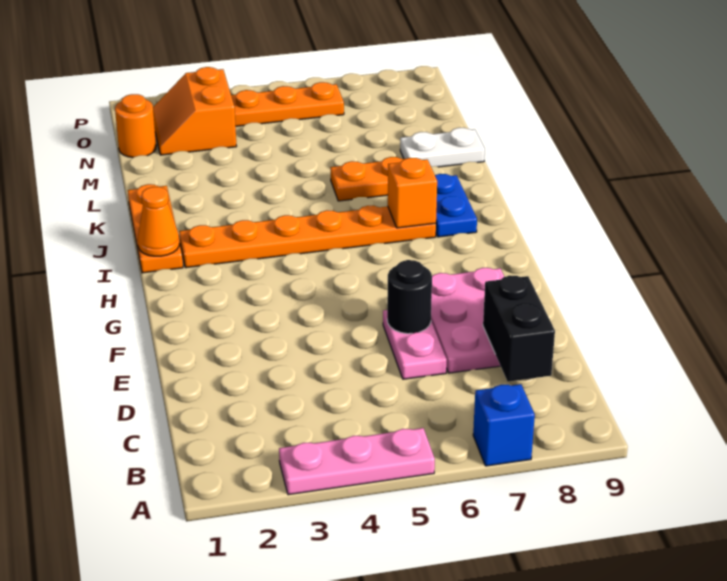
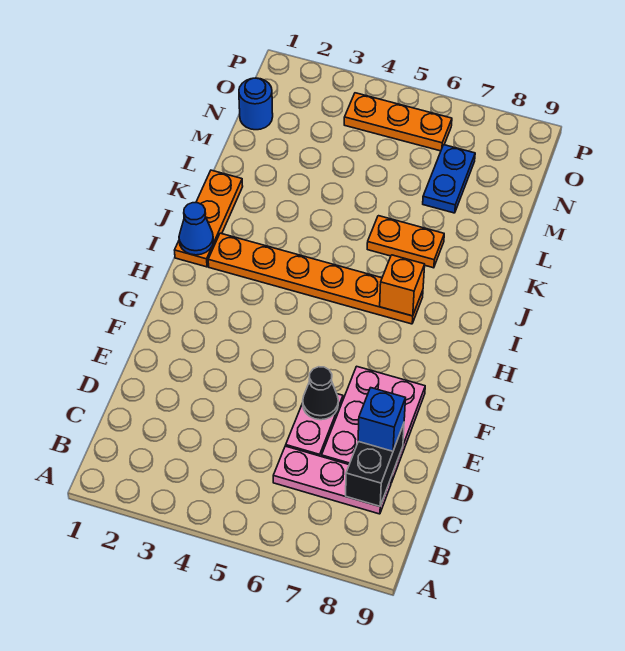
pink 1x3 plate [279,428,435,495] -> pink 1x3 plate moved to [273,446,391,514]
blue 1x1 brick [473,384,535,466] -> blue 1x1 brick moved to [358,388,406,451]
black 1x1 round brick [387,260,432,334] -> black 1x1 cone [303,367,338,420]
orange 1x1 cone [138,187,179,256] -> blue 1x1 cone [179,203,213,255]
blue 1x2 plate [435,174,477,237] -> blue 1x2 plate moved to [423,145,475,213]
white 1x2 plate [400,128,485,167] -> none
orange 1x1 round brick [115,94,156,157] -> blue 1x1 round brick [239,78,273,130]
orange 2x2 slope [153,67,237,155] -> none

